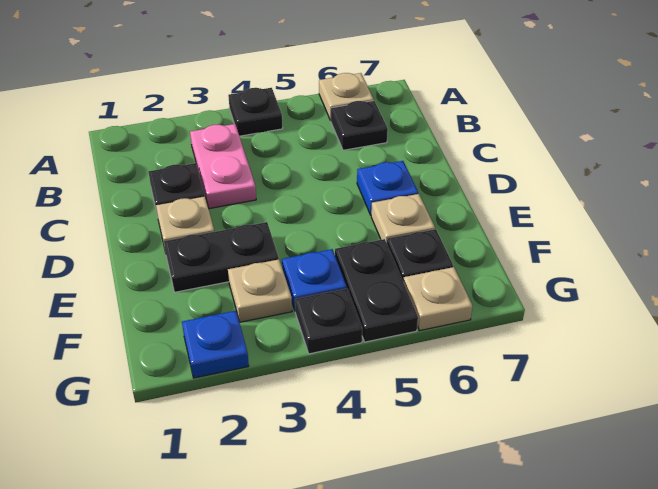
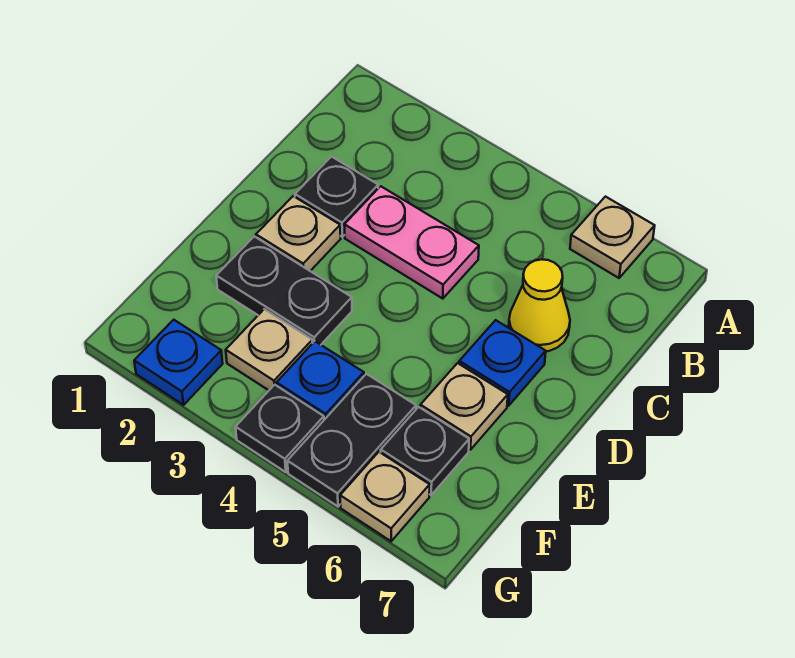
black 1x1 plate [228,88,283,136] -> none
pink 1x2 plate [190,124,256,209] -> pink 1x2 plate turned to [344,186,479,299]
black 1x1 plate [331,101,388,150] -> none
none -> yellow 1x1 cone [509,259,570,351]

